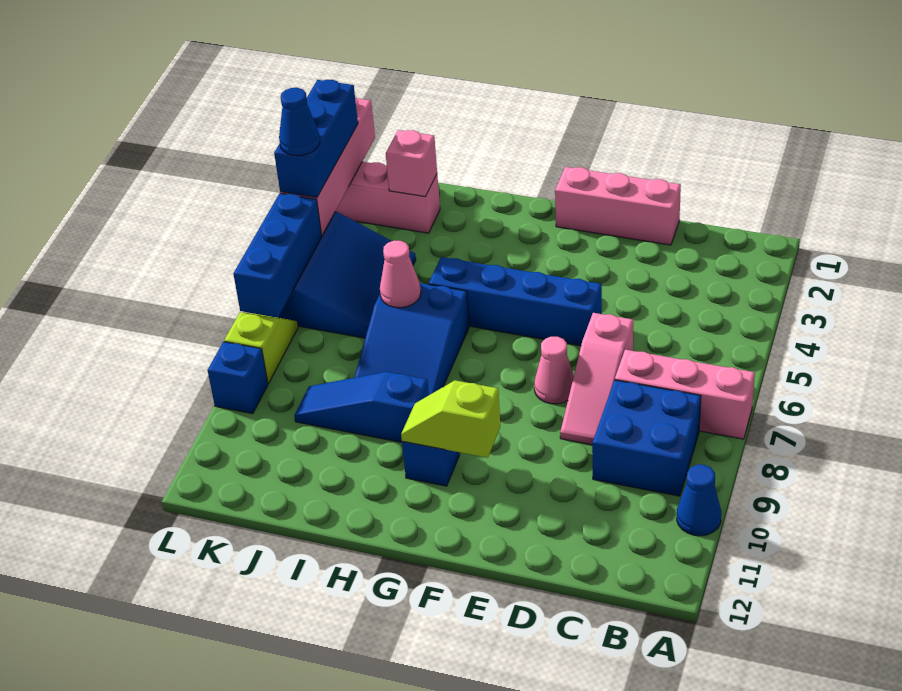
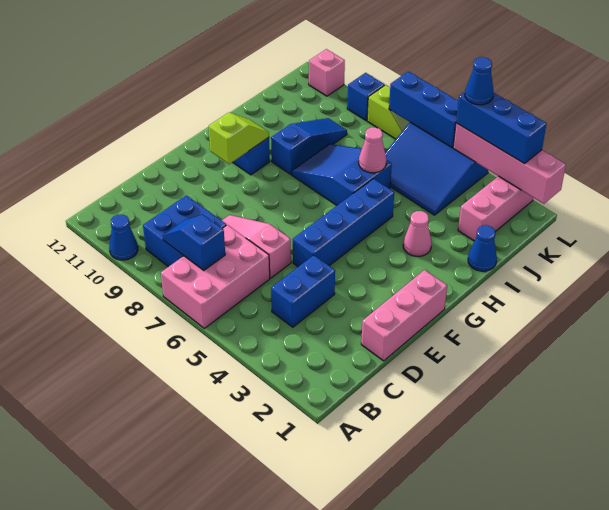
pink 1x3 brick [615,350,755,439] -> pink 2x3 brick [161,225,270,328]
none -> blue 1x2 slope [163,214,225,270]
none -> blue 1x2 brick [271,255,335,327]
pink 1x1 cone [534,337,574,404] -> pink 1x1 cone moved to [403,211,432,256]
none -> blue 1x1 cone [468,225,497,271]
pink 1x1 brick [386,130,437,197] -> pink 1x1 brick moved to [309,49,345,96]

